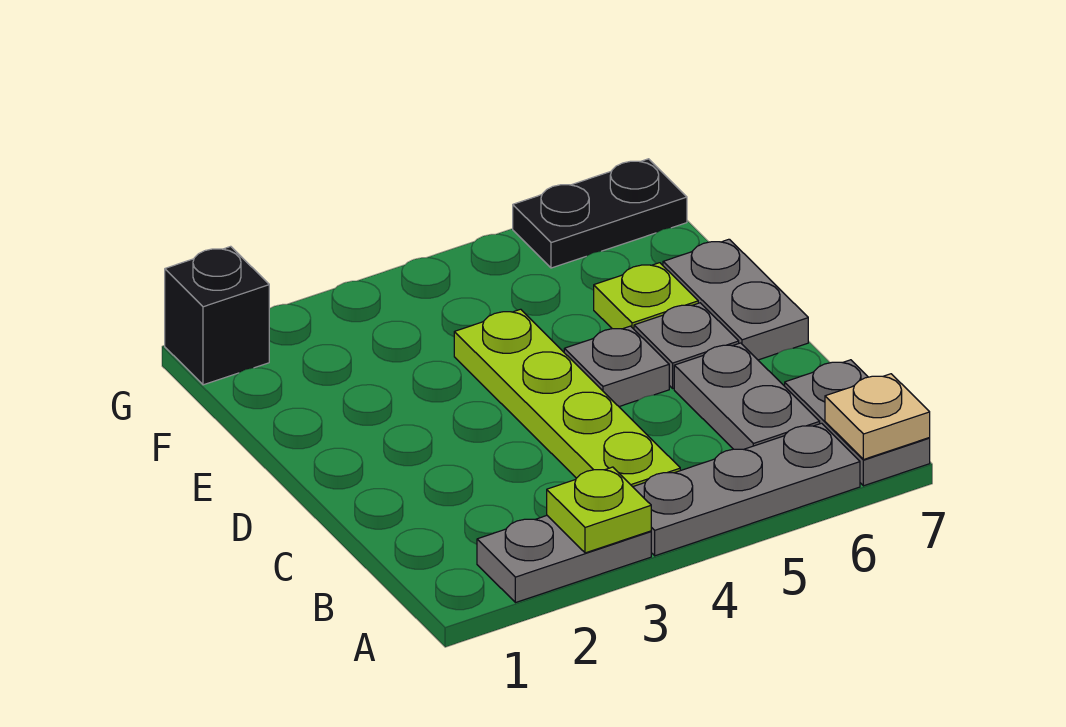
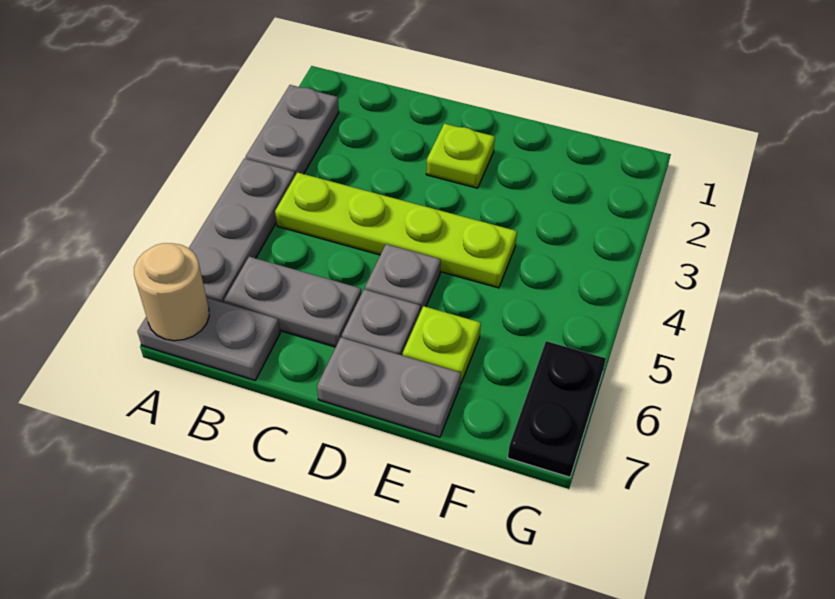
lime 1x1 plate [547,467,651,553] -> lime 1x1 plate moved to [426,124,495,188]
tan 1x1 plate [825,374,930,460] -> tan 1x1 round brick [134,243,209,341]
black 1x1 brick [165,246,269,385] -> none

